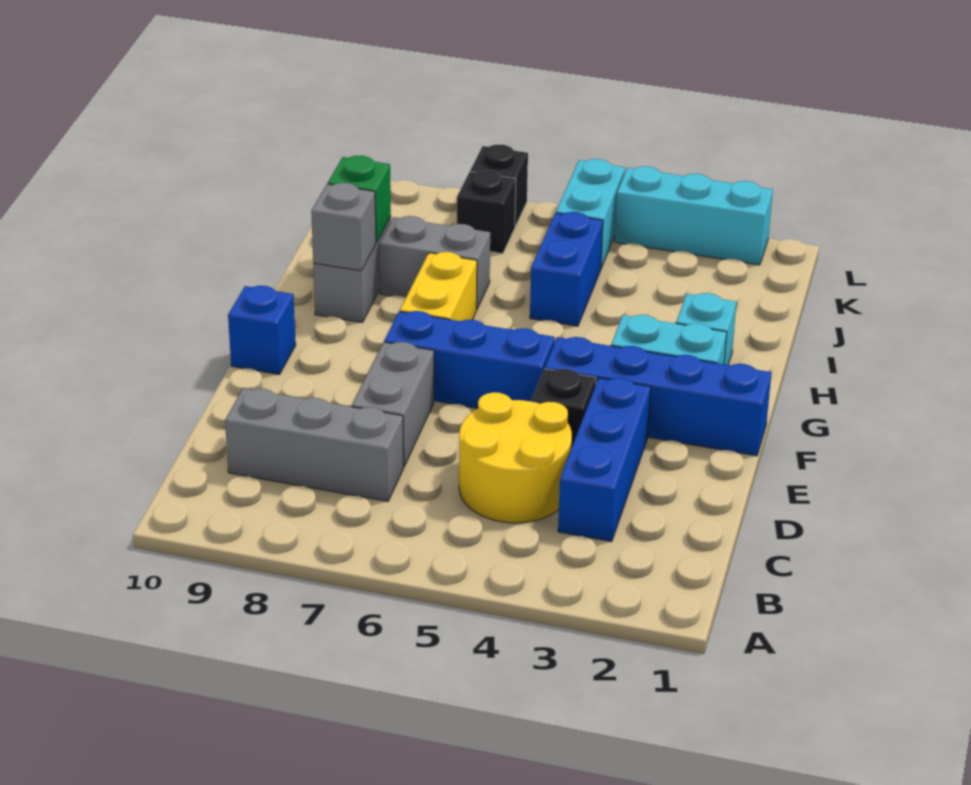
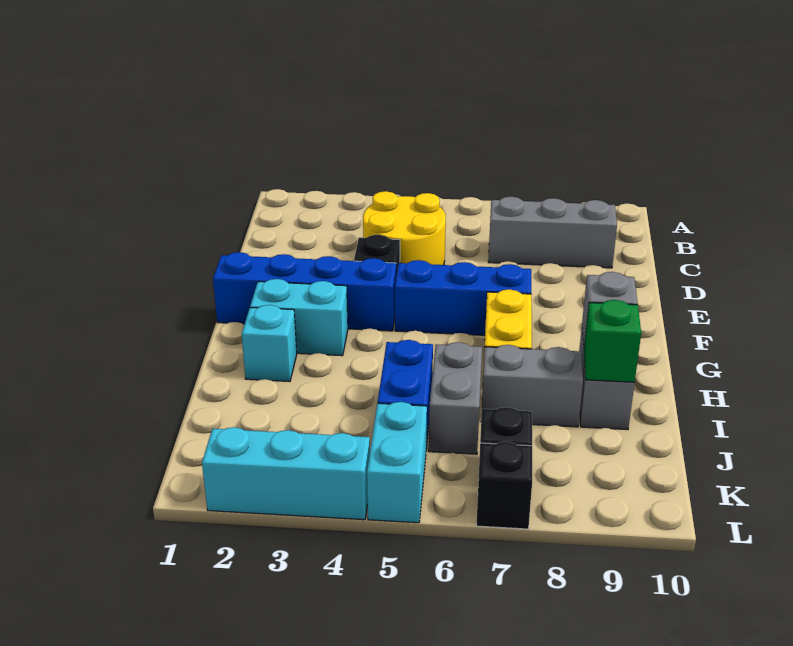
blue 1x3 brick [558,378,651,542] -> none
grey 1x2 brick [352,342,434,466] -> grey 1x2 brick moved to [429,342,482,454]
blue 1x1 brick [228,286,296,375] -> none

